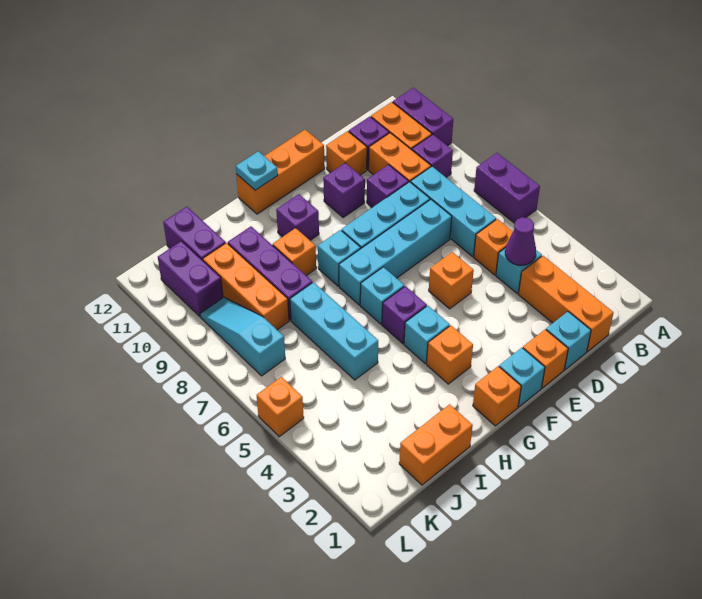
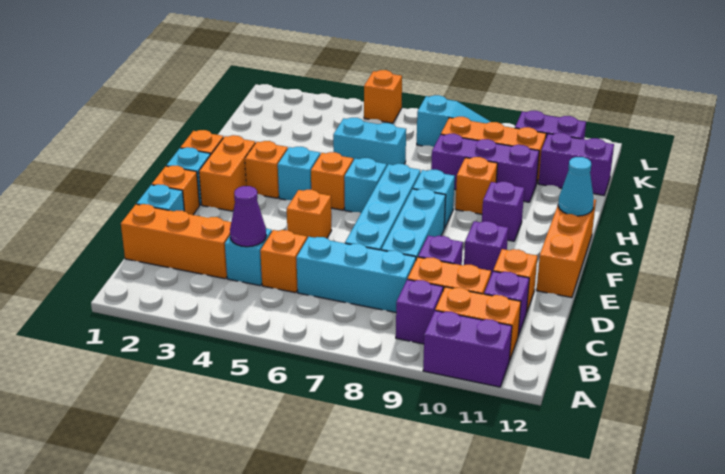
purple 1x2 brick [474,153,540,223] -> none
purple 1x1 brick [382,286,427,344] -> orange 1x1 brick [311,152,353,210]
cyan 1x1 plate [236,151,278,190] -> cyan 1x1 cone [558,157,594,216]
orange 1x2 brick [399,404,473,485] -> orange 1x2 brick moved to [199,135,255,211]
cyan 1x3 brick [290,282,378,380] -> cyan 1x2 brick [333,118,406,166]

